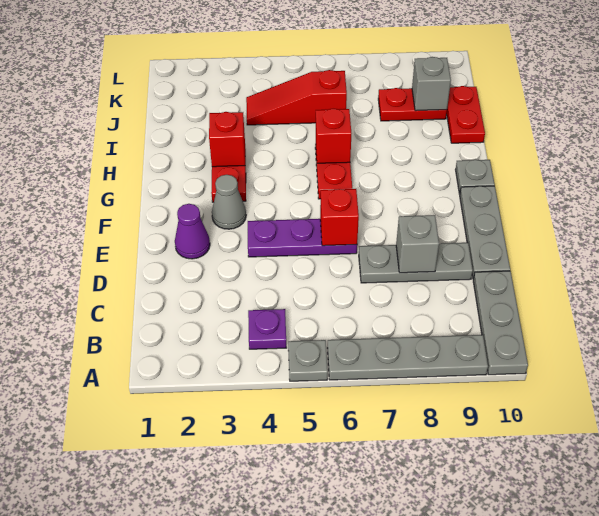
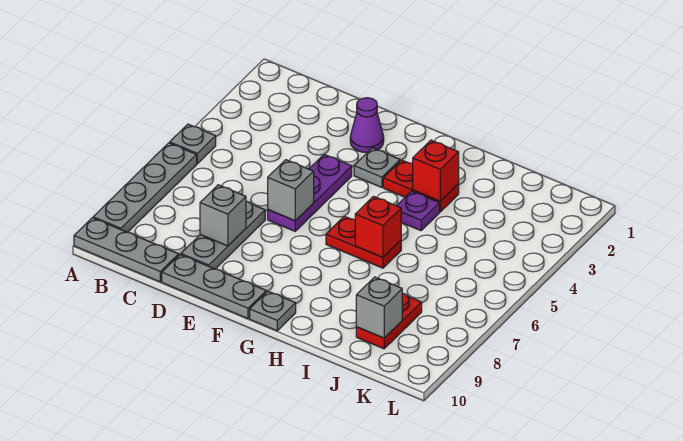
purple 1x1 plate [248,309,287,349] -> purple 1x1 plate moved to [397,191,440,231]
red 1x1 brick [320,189,359,246] -> grey 1x1 brick [268,160,314,221]
grey 1x1 cone [212,175,246,229] -> grey 1x1 plate [354,148,400,187]
red 1x2 plate [447,86,485,143] -> none
red 1x3 slope [246,70,347,125] -> none

